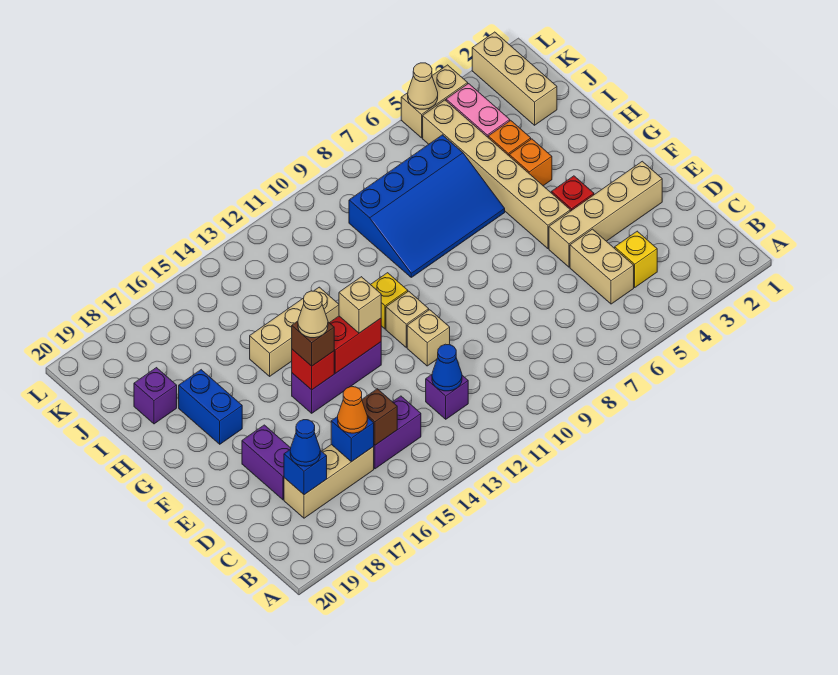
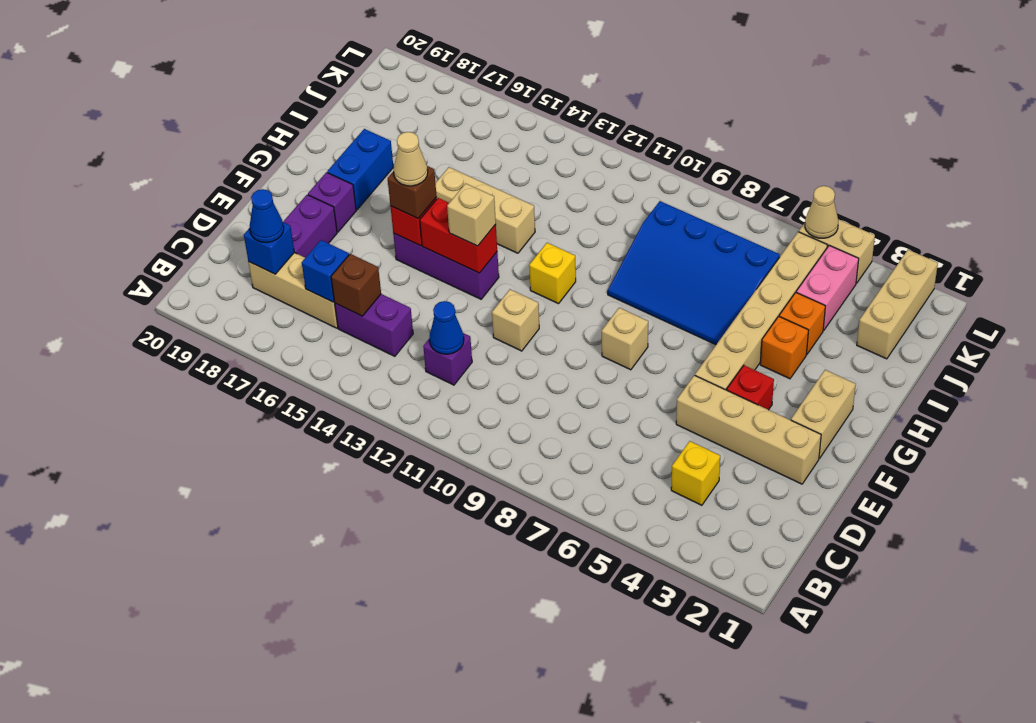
tan 1x2 brick [570,229,634,304] -> tan 1x2 brick moved to [791,370,856,458]
orange 1x1 cone [338,387,368,433] -> none
tan 1x1 brick [386,291,429,347] -> tan 1x1 brick moved to [602,308,648,370]
purple 1x1 brick [134,368,177,424] -> purple 1x1 brick moved to [308,172,356,232]

